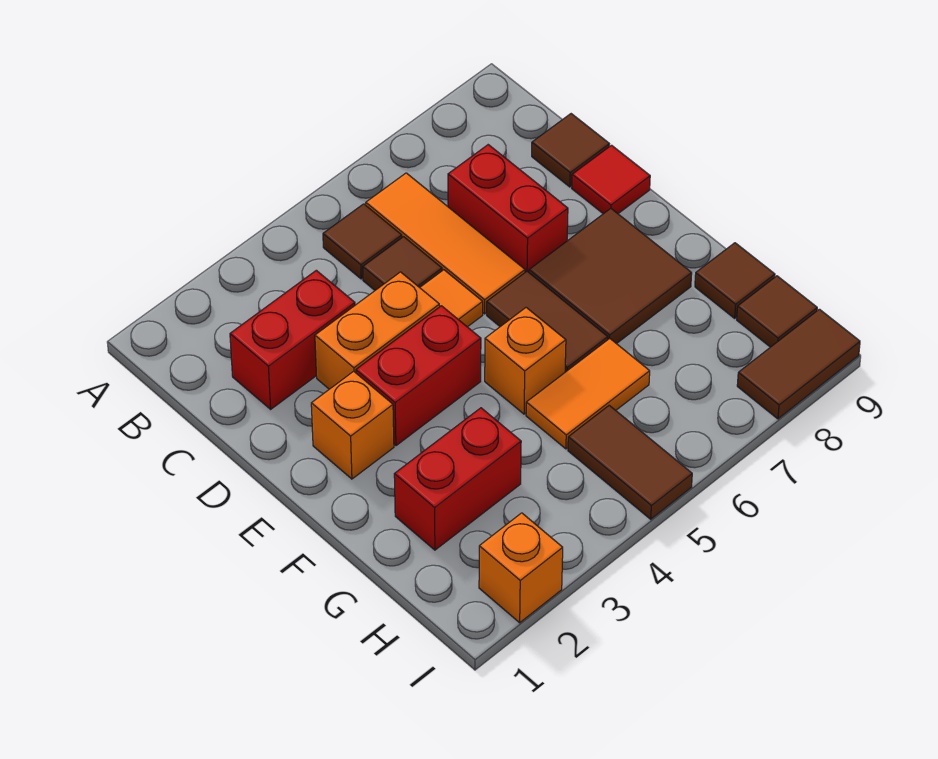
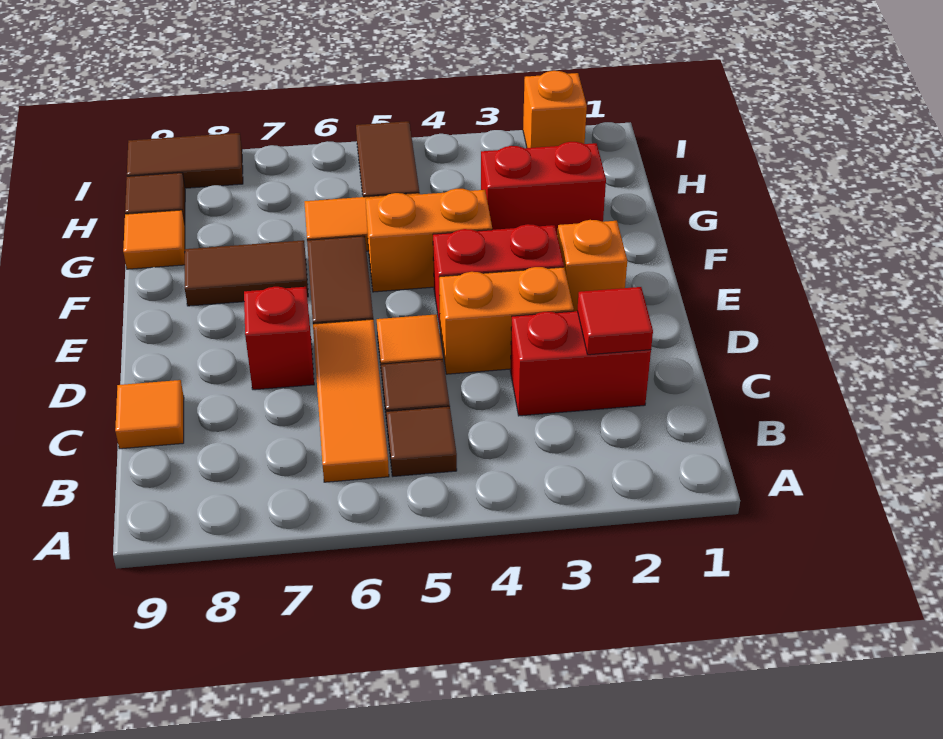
red 1x2 brick [448,145,568,272] -> red 1x1 brick [244,287,314,390]
brown 1x1 tile [532,114,609,187] -> orange 1x1 tile [115,380,184,449]
red 1x1 tile [572,145,650,214] -> red 1x1 tile moved to [577,287,653,355]
brown 2x2 tile [529,209,692,344] -> brown 1x2 tile [185,240,308,306]
orange 1x1 brick [485,308,566,414] -> orange 1x2 brick [366,189,492,292]
brown 1x1 tile [695,243,775,318] -> orange 1x1 tile [123,210,185,269]

